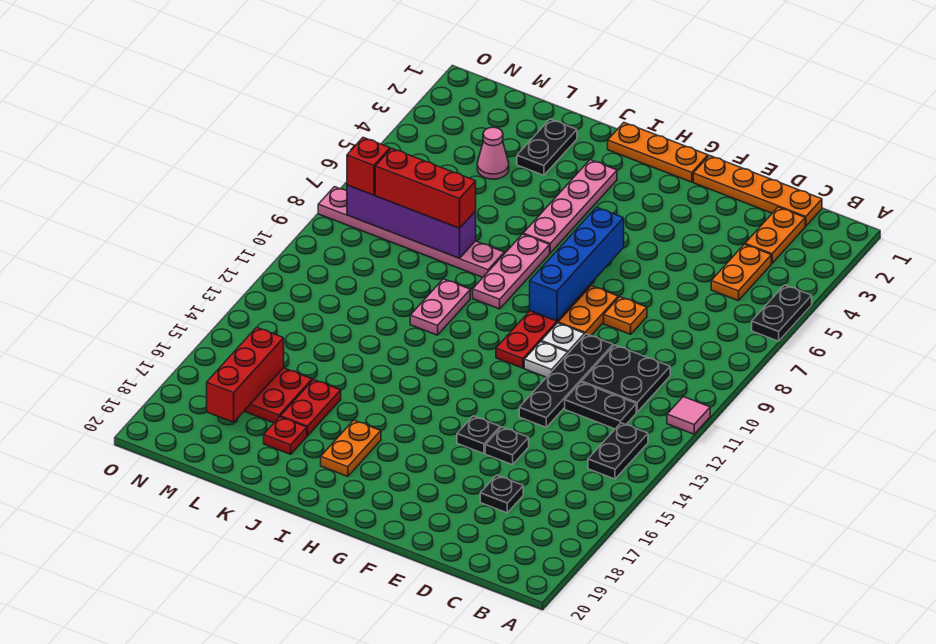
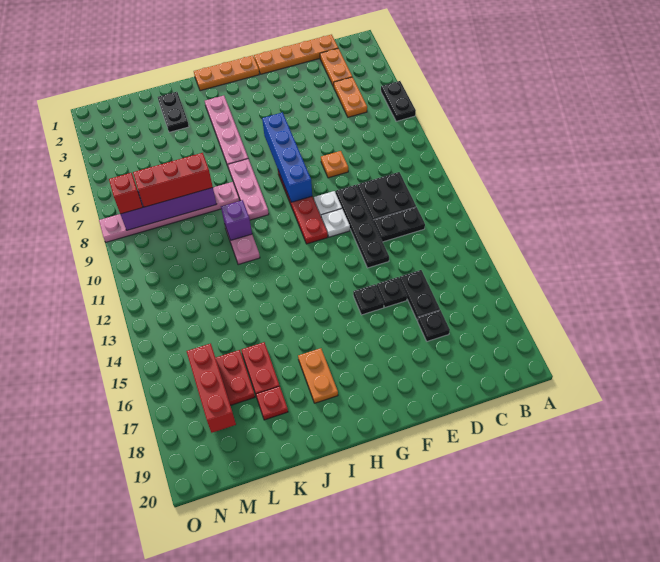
pink 1x1 tile [667,397,710,434] -> none
black 1x2 plate [588,423,648,479] -> black 1x2 plate moved to [399,270,440,321]
orange 1x2 plate [558,286,618,336] -> none
none -> purple 1x1 brick [221,200,252,241]
pink 1x1 cone [477,127,509,179] -> none

